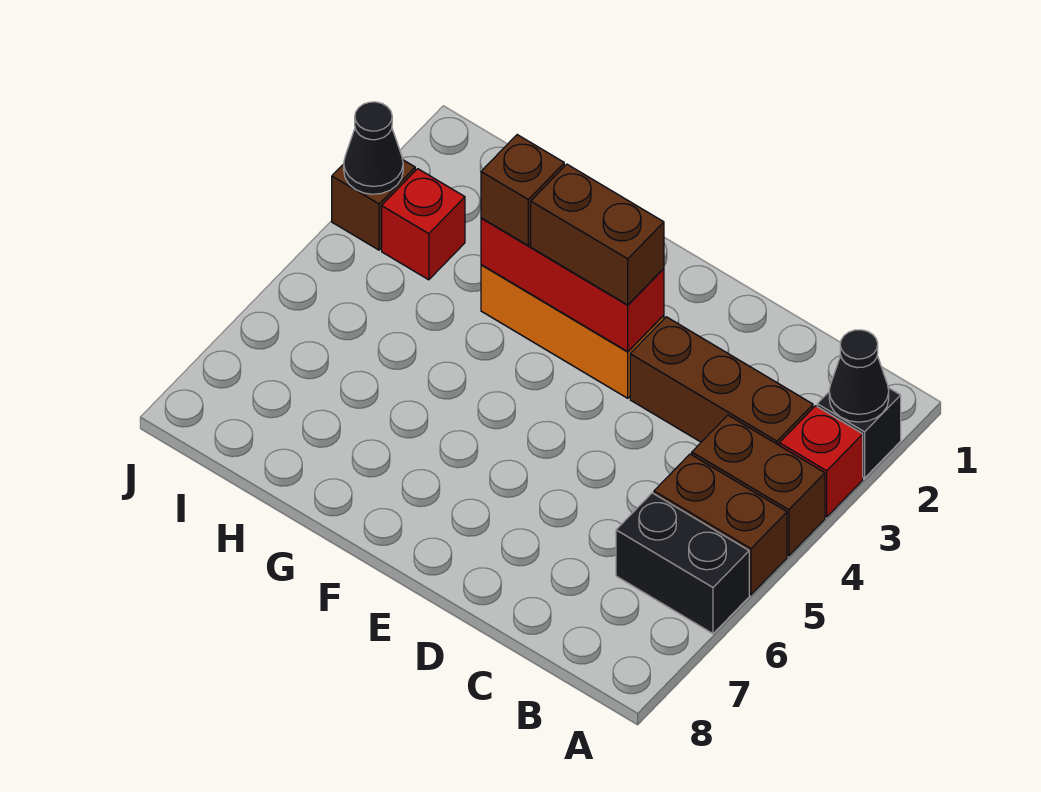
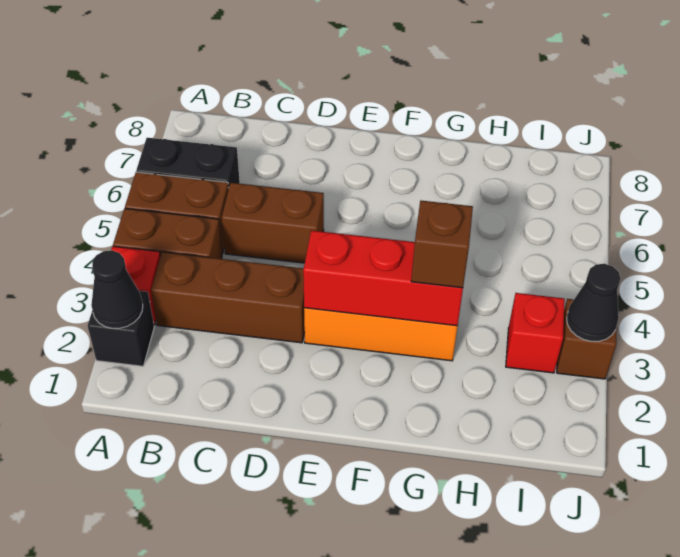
brown 1x2 brick [531,164,664,305] -> brown 1x2 brick moved to [222,183,324,263]

